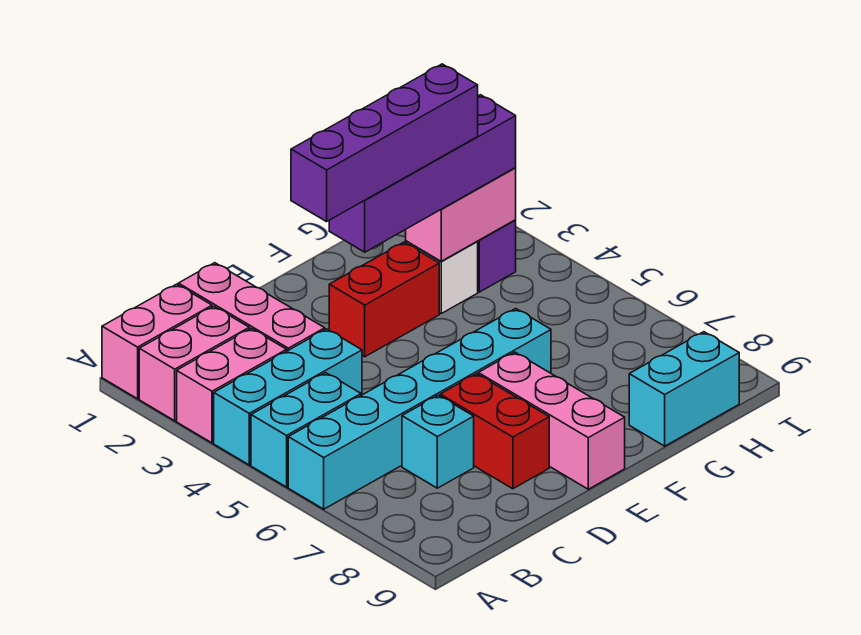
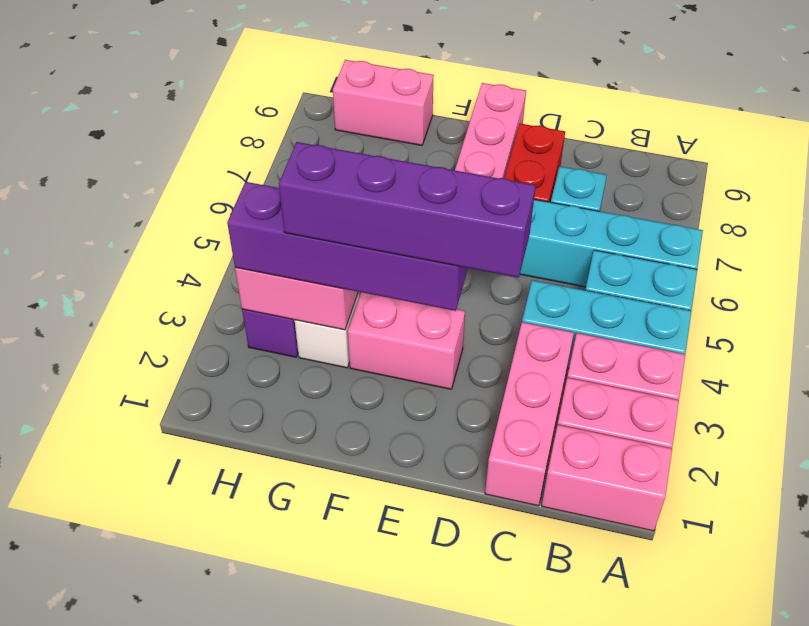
red 1x2 brick [329,242,439,357] -> pink 1x2 brick [348,292,465,389]
cyan 1x2 brick [629,332,739,446] -> pink 1x2 brick [333,60,434,145]

